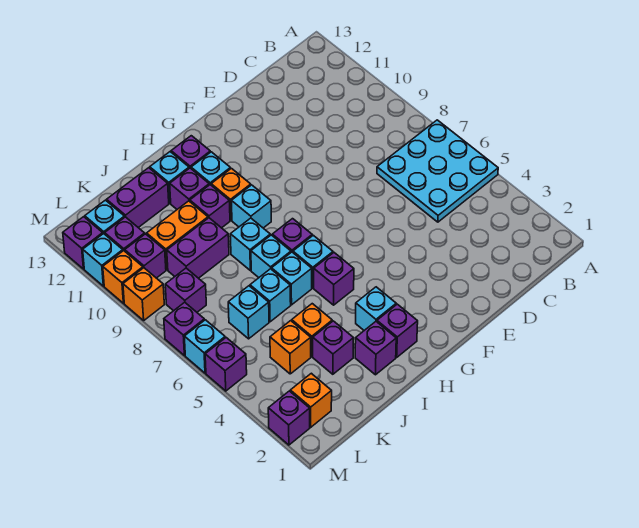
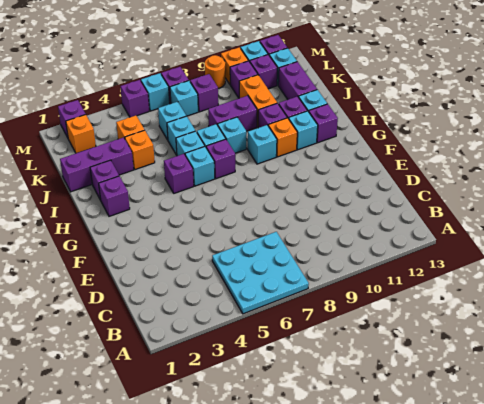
cyan 1x1 brick [356,287,396,330] -> cyan 1x1 brick moved to [170,81,198,116]
purple 1x1 brick [313,321,354,374] -> purple 1x3 brick [60,138,134,192]
purple 1x2 brick [167,218,229,278] -> purple 1x2 brick turned to [208,96,257,131]
orange 1x1 brick [123,268,164,320] -> orange 1x1 round brick [205,55,225,88]

